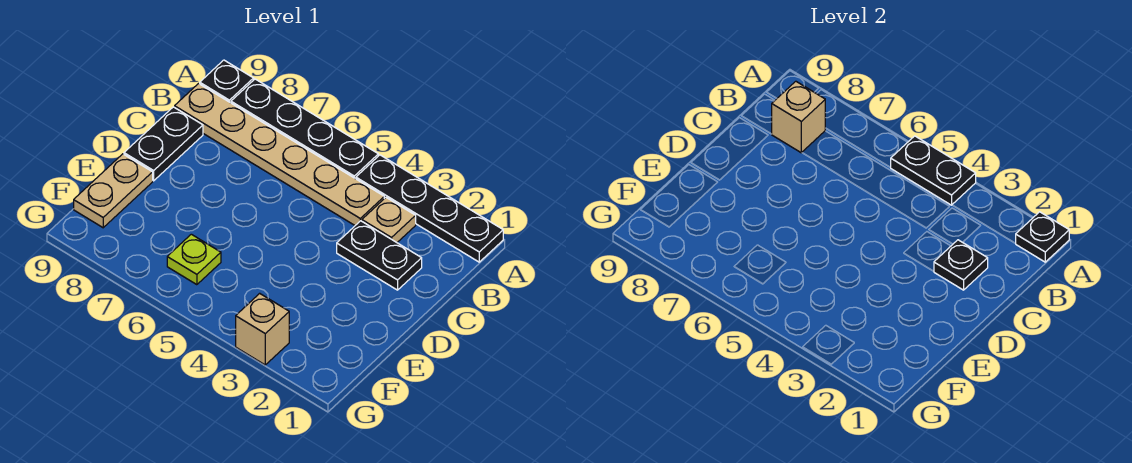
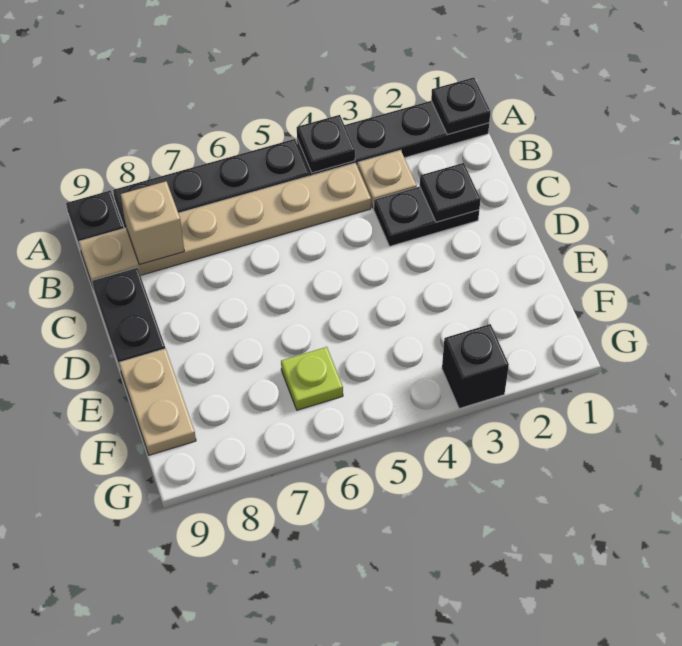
black 1x2 plate [890,136,976,205] -> black 1x1 plate [297,115,355,173]
tan 1x1 brick [236,293,289,365] -> black 1x1 brick [442,324,509,409]

